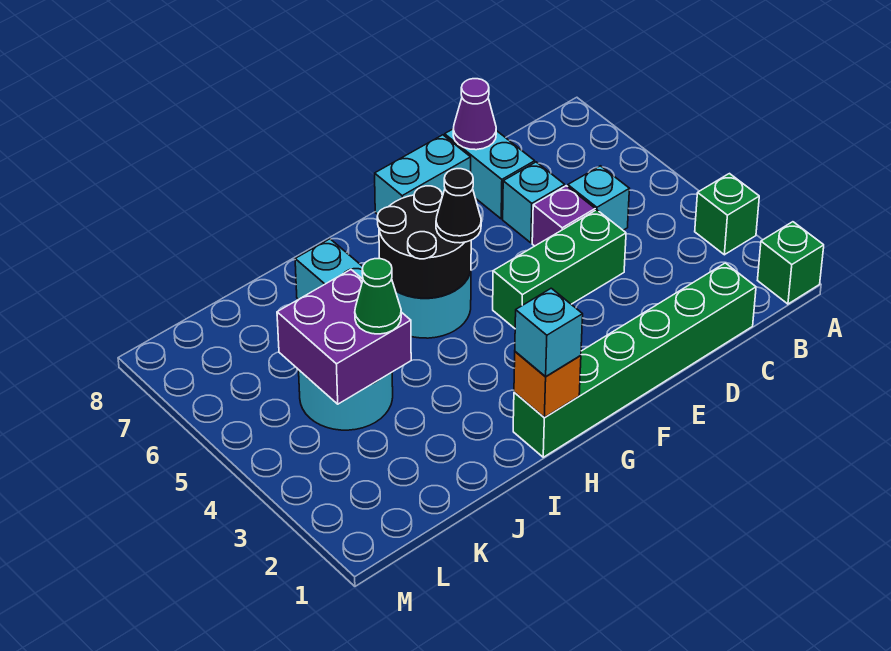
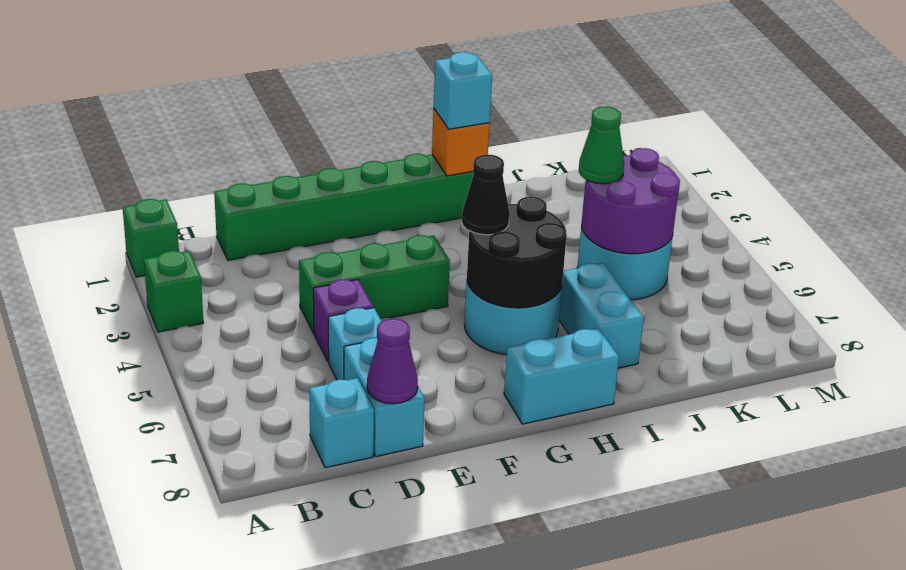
cyan 1x1 brick [568,166,629,230] -> cyan 1x1 brick moved to [309,378,374,468]
cyan 1x2 brick [375,135,471,214] -> cyan 1x2 brick moved to [504,328,619,424]
purple 2x2 brick [277,269,411,404] -> purple 2x2 round brick [582,148,680,254]

